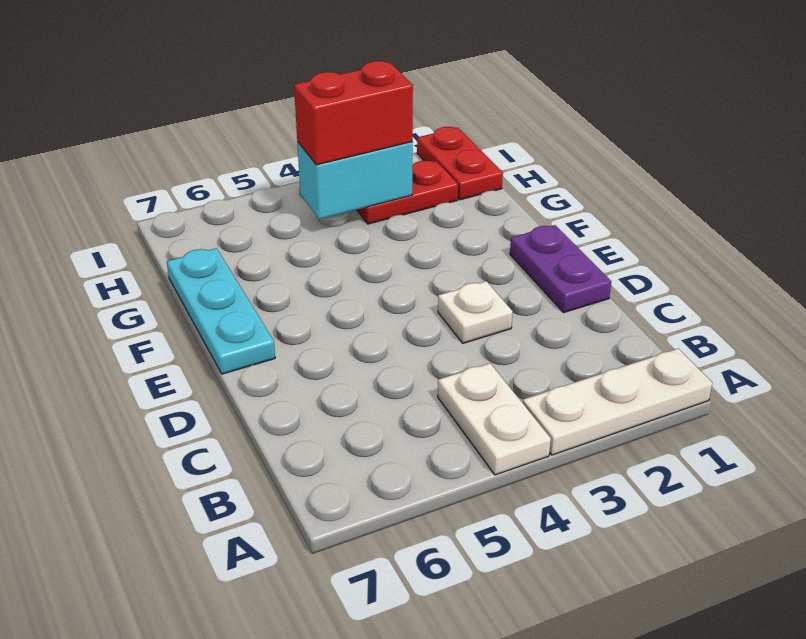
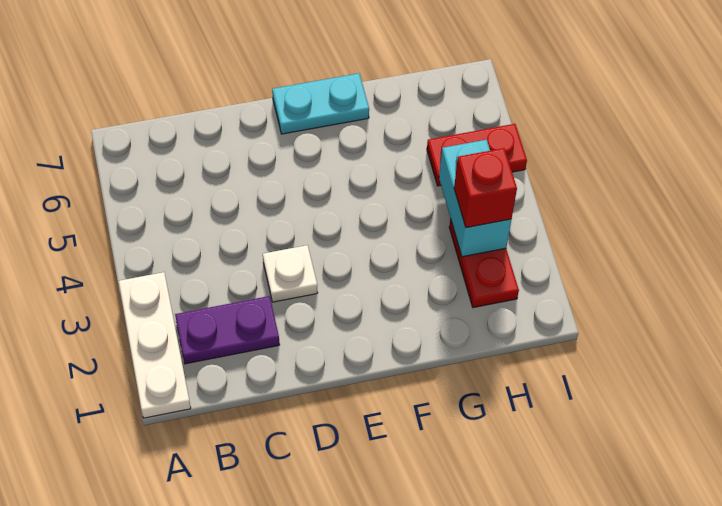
white 1x2 plate [438,363,551,475] -> none
purple 1x2 plate [510,225,611,313] -> purple 1x2 plate moved to [175,296,280,364]
cyan 1x3 plate [167,248,275,374] -> cyan 1x2 plate [272,73,369,134]
red 1x2 plate [417,127,503,200] -> red 1x2 plate moved to [427,124,527,186]
red 1x2 brick [294,61,413,165] -> red 1x1 brick [454,148,517,228]

